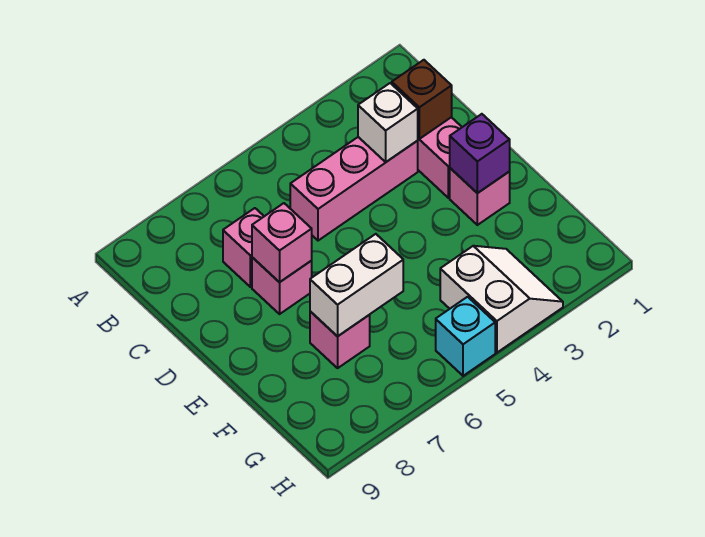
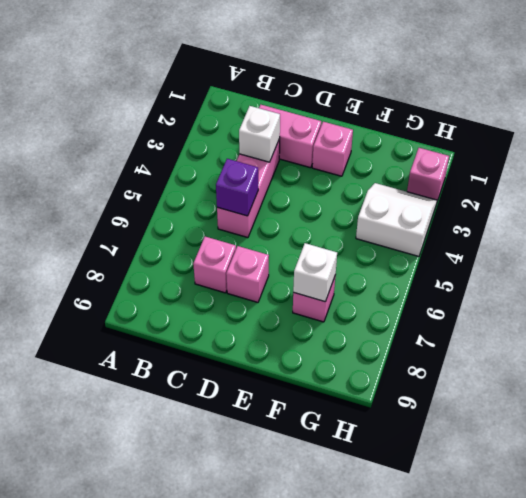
brown 1x1 brick [392,60,452,139] -> none
pink 1x1 brick [252,203,312,282] -> pink 1x1 brick moved to [407,148,449,201]
purple 1x1 brick [450,114,510,193] -> purple 1x1 brick moved to [216,159,258,216]
white 1x2 brick [310,234,403,336] -> white 1x1 brick [293,243,337,302]
cyan 1x1 brick [436,297,495,376] -> none

